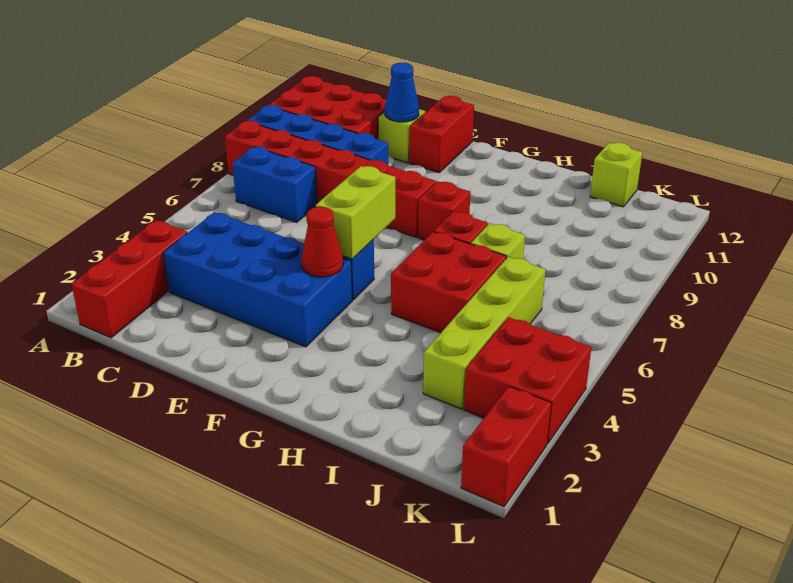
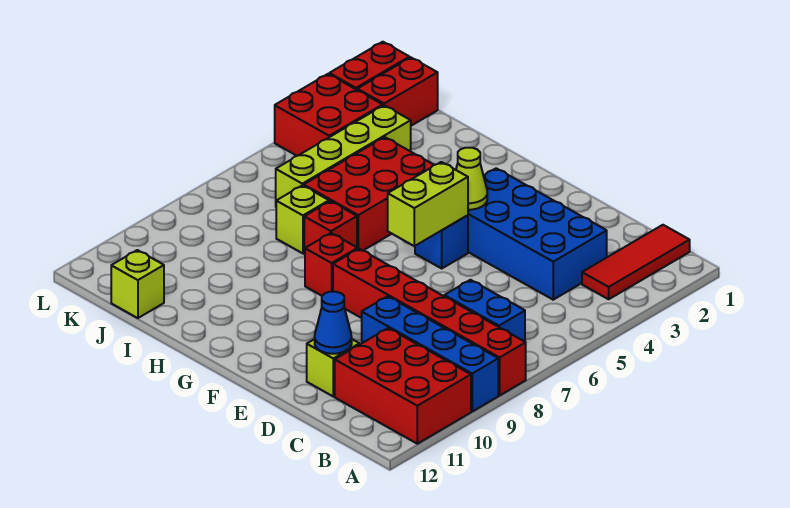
red 1x3 brick [71,220,187,338] -> red 1x3 tile [582,225,690,299]
red 1x2 brick [409,96,474,173] -> red 1x2 brick moved to [357,58,438,126]
red 1x1 cone [301,207,343,277] -> lime 1x1 cone [456,148,487,210]
red 2x2 brick [391,232,506,333] -> red 2x3 brick [304,137,434,251]

